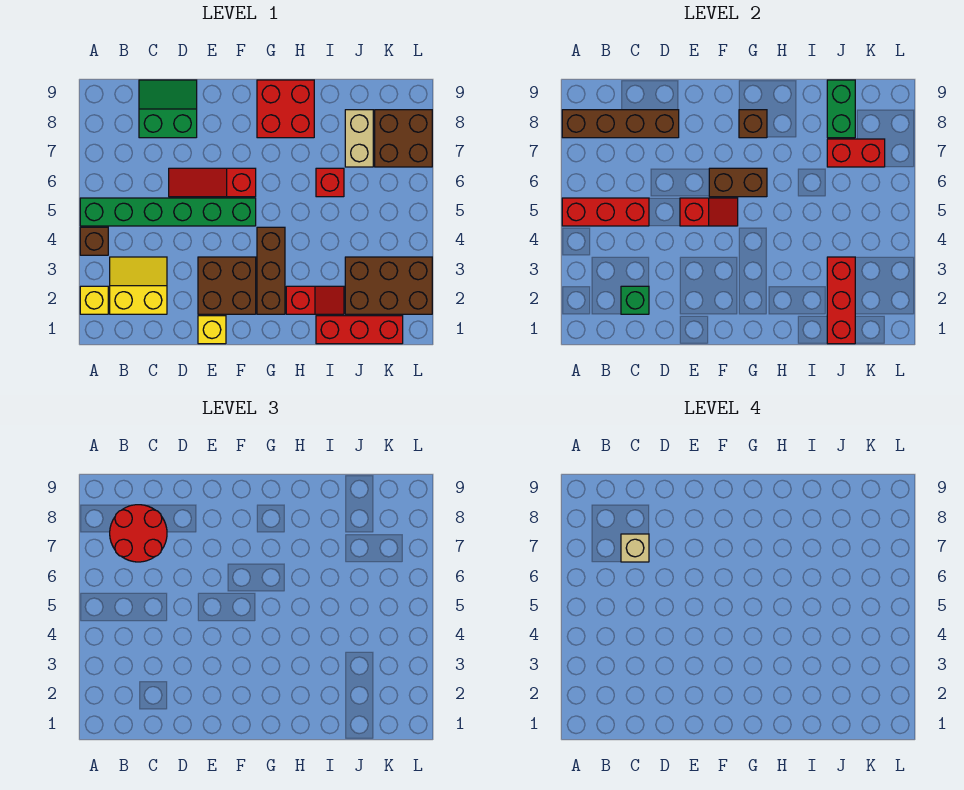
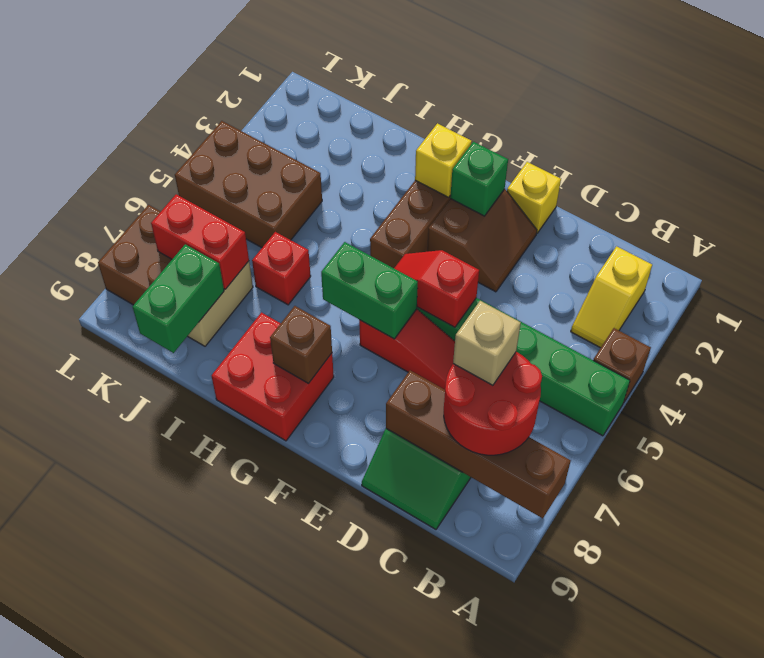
yellow 1x1 brick [80,286,108,314] -> yellow 1x1 brick moved to [415,123,472,197]
red 1x3 brick [562,198,649,226] -> none
yellow 2x2 slope [110,257,167,314] -> yellow 1x2 slope [571,246,652,348]
green 1x1 brick [621,286,649,314] -> green 1x1 brick moved to [450,142,508,216]
brown 2x2 brick [198,257,256,314] -> brown 2x2 slope [427,189,537,292]
brown 1x2 brick [709,168,767,197] -> green 1x2 brick [321,242,418,339]
red 1x2 slope [286,286,344,314] -> none
red 1x3 brick [316,316,403,344] -> none
red 1x3 brick [827,257,855,344] -> none
brown 2x3 brick [345,257,432,314] -> brown 2x3 brick moved to [175,121,322,248]

